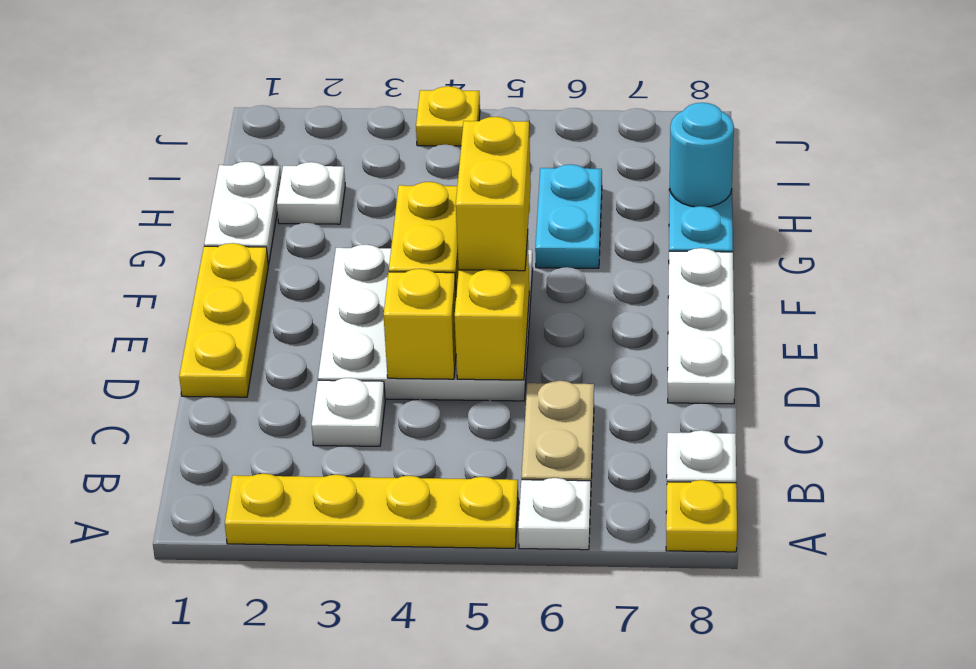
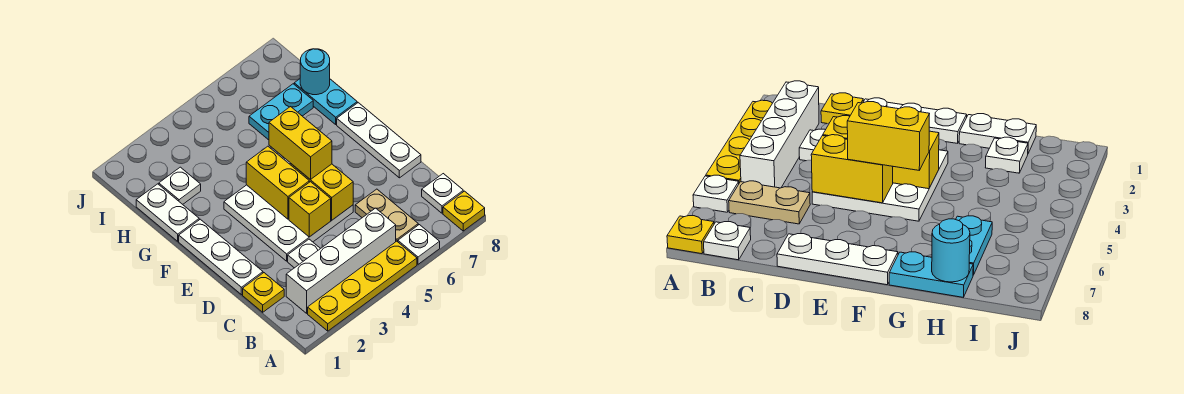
none -> white 1x4 brick [286,208,396,313]
yellow 1x3 plate [179,243,268,397] -> white 1x3 plate [179,219,263,295]
cyan 1x2 plate [535,164,602,268] -> cyan 1x2 plate turned to [249,84,313,140]
yellow 1x1 plate [416,86,480,146] -> yellow 1x1 plate moved to [243,273,284,312]

